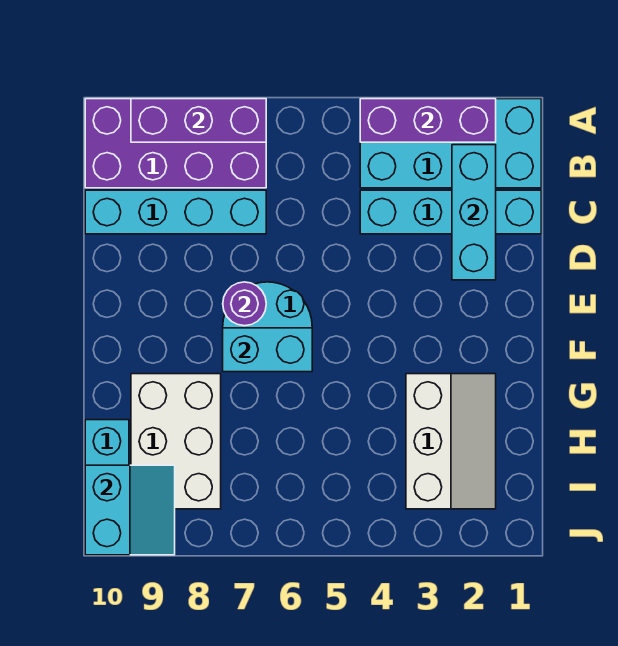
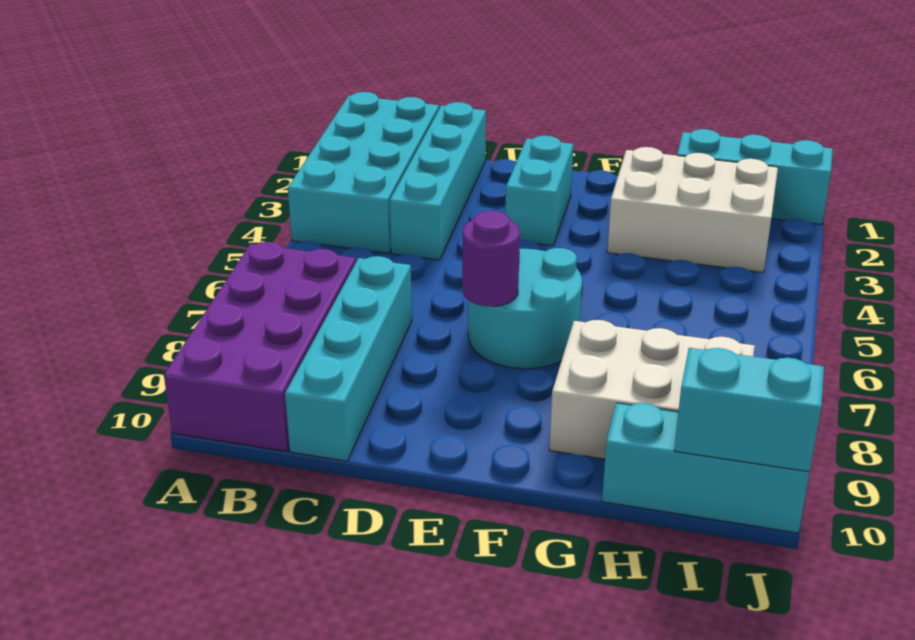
purple 1x3 brick [360,99,496,142] -> none
purple 1x3 brick [131,99,266,142] -> none
cyan 1x3 brick [452,145,496,280] -> cyan 1x3 brick moved to [677,129,833,225]
cyan 1x2 brick [223,328,312,372] -> cyan 1x2 brick moved to [505,136,573,246]
white 2x3 slope [406,374,496,509] -> white 2x3 brick [607,147,778,272]

